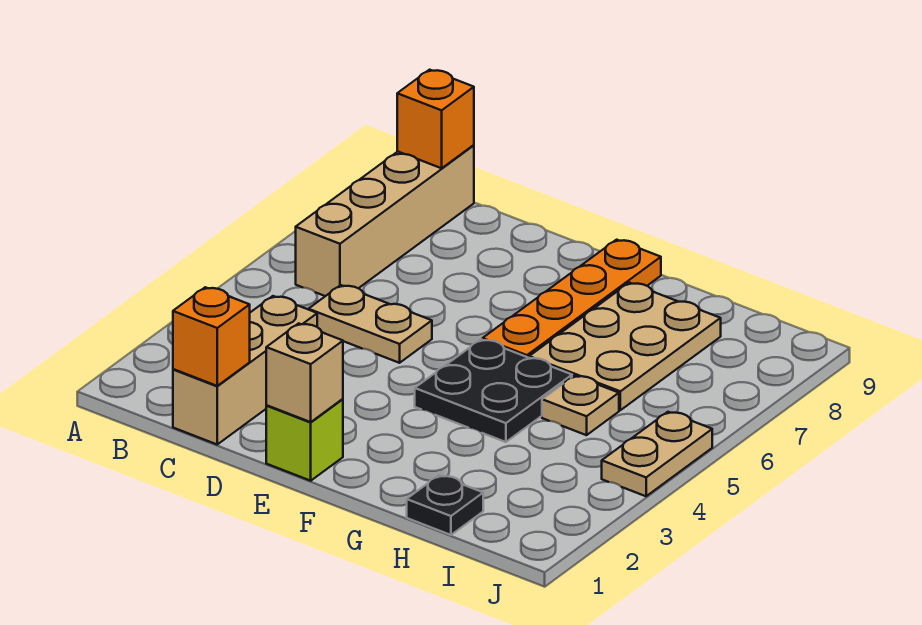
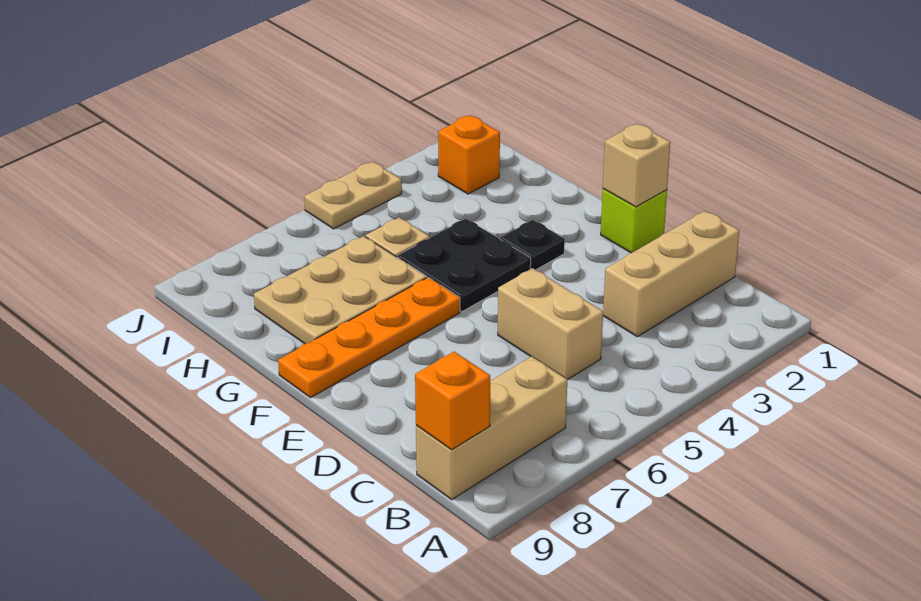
tan 1x4 brick [296,145,474,296] -> tan 1x3 brick [416,356,567,499]
orange 1x1 brick [173,287,250,386] -> orange 1x1 brick moved to [438,115,500,194]
tan 1x2 plate [308,285,432,363] -> tan 1x2 brick [498,268,603,380]
black 1x1 plate [407,475,483,535] -> black 1x1 plate moved to [500,220,565,270]

